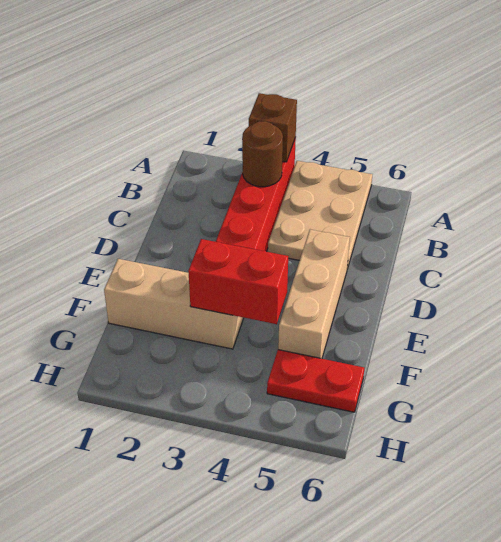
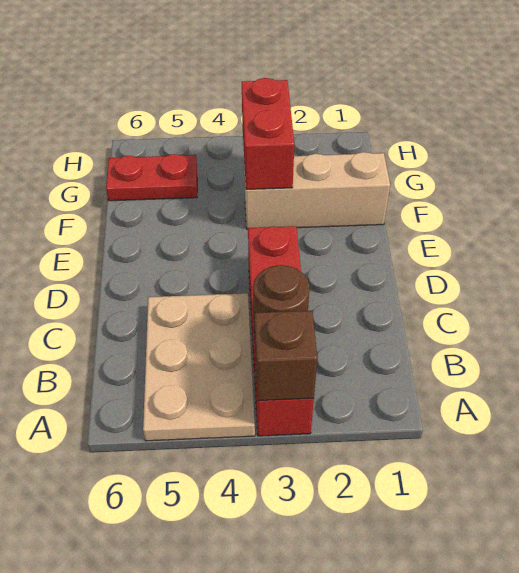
tan 1x3 brick [278,230,350,359] -> none
red 1x2 brick [188,239,288,324] -> red 1x2 brick turned to [242,78,294,189]

